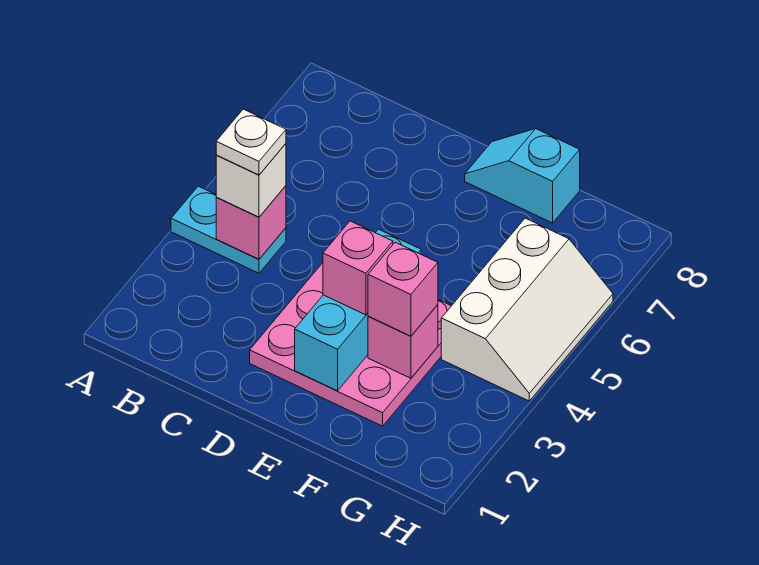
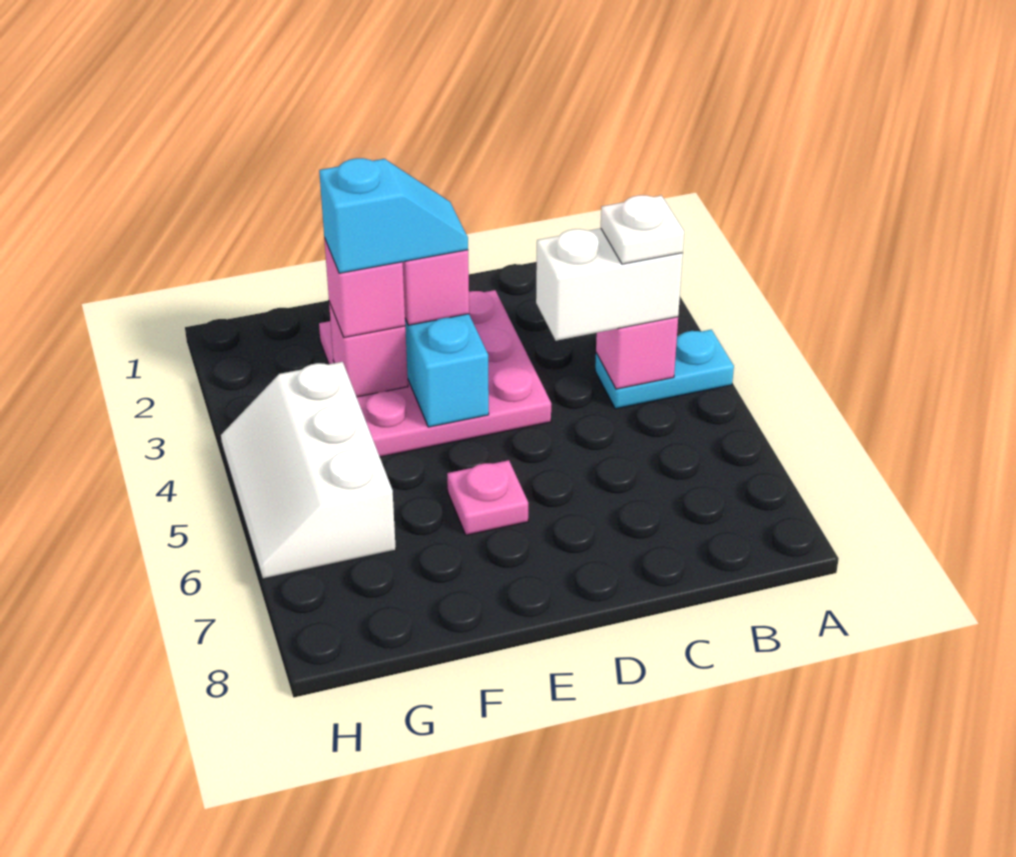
white 1x1 brick [216,144,286,217] -> white 1x2 brick [536,228,683,341]
none -> pink 1x1 plate [447,460,528,535]
cyan 1x2 slope [465,129,580,223] -> cyan 1x2 slope moved to [319,158,468,273]

